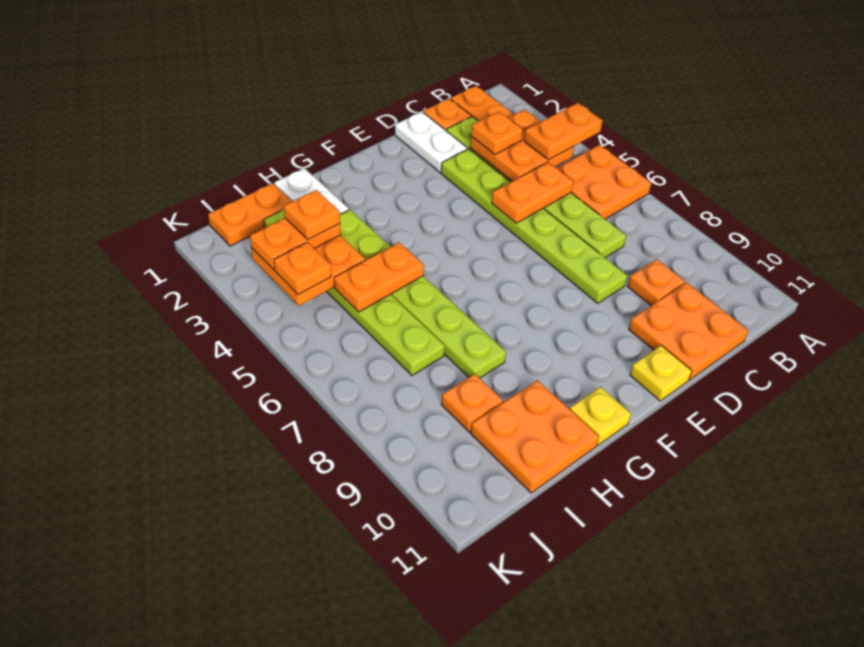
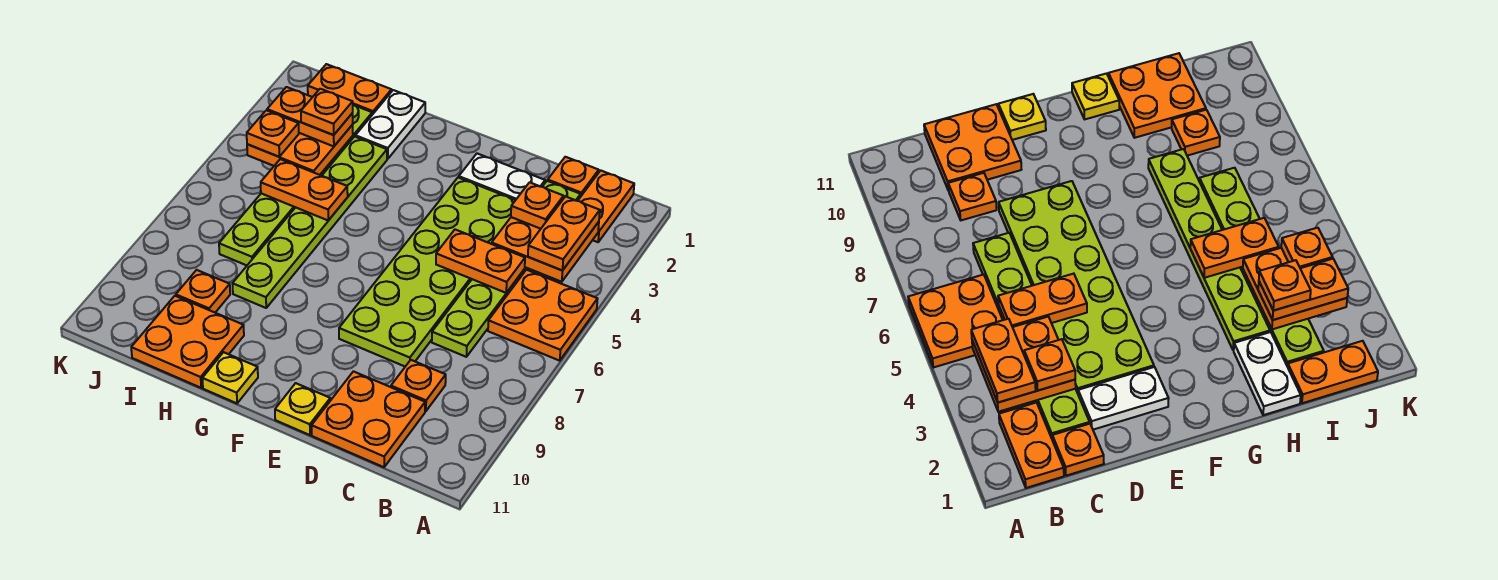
orange 1x2 plate [524,103,602,160] -> orange 1x2 plate turned to [528,196,600,271]
white 1x2 plate [395,112,468,172] -> white 1x2 plate turned to [459,154,545,200]
lime 1x6 plate [441,149,627,303] -> lime 2x6 plate [339,177,515,366]

